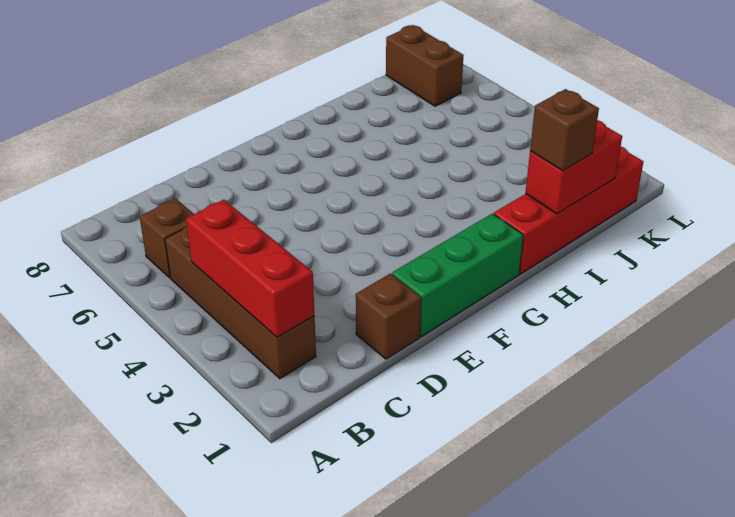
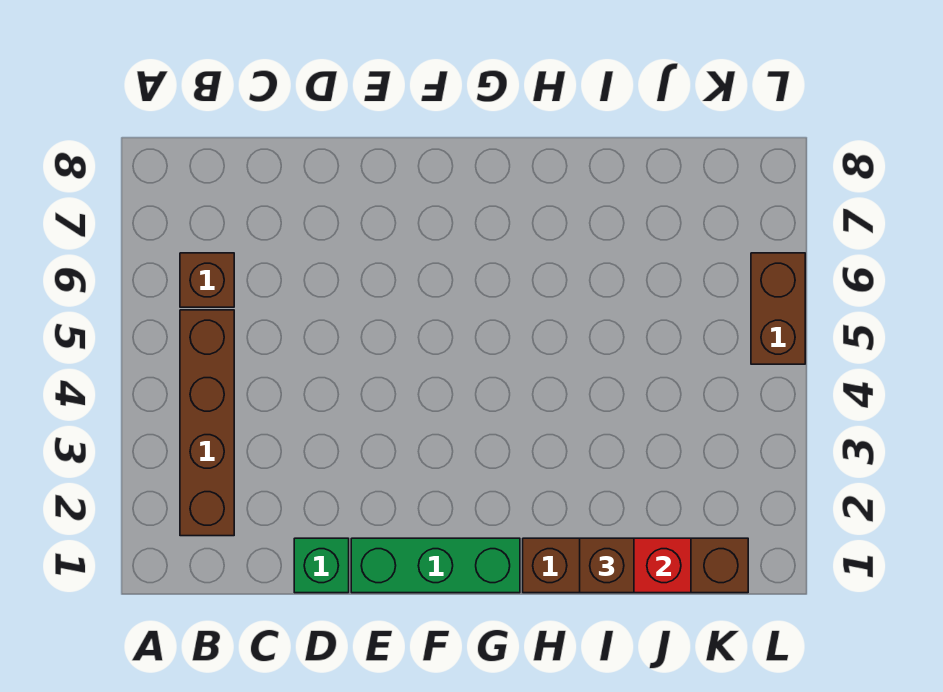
red 1x3 brick [186,200,314,337] -> none
brown 1x1 brick [356,273,421,359] -> green 1x1 brick [294,538,349,593]
red 1x4 brick [494,147,643,274] -> brown 1x4 brick [523,538,748,593]
brown 1x2 brick [386,25,464,106] -> brown 1x2 brick moved to [751,253,805,364]

